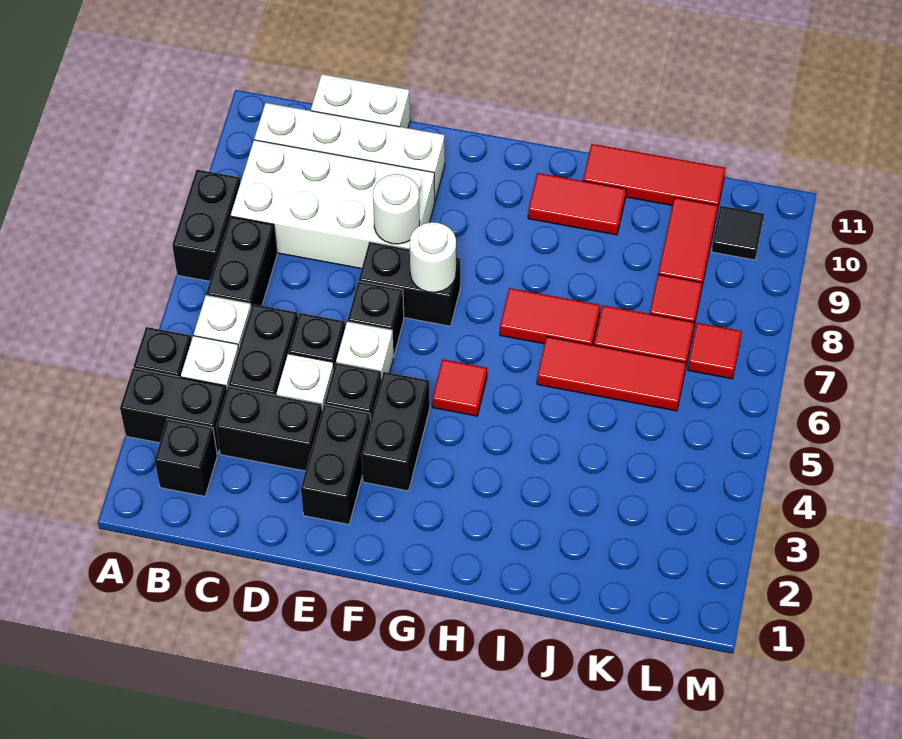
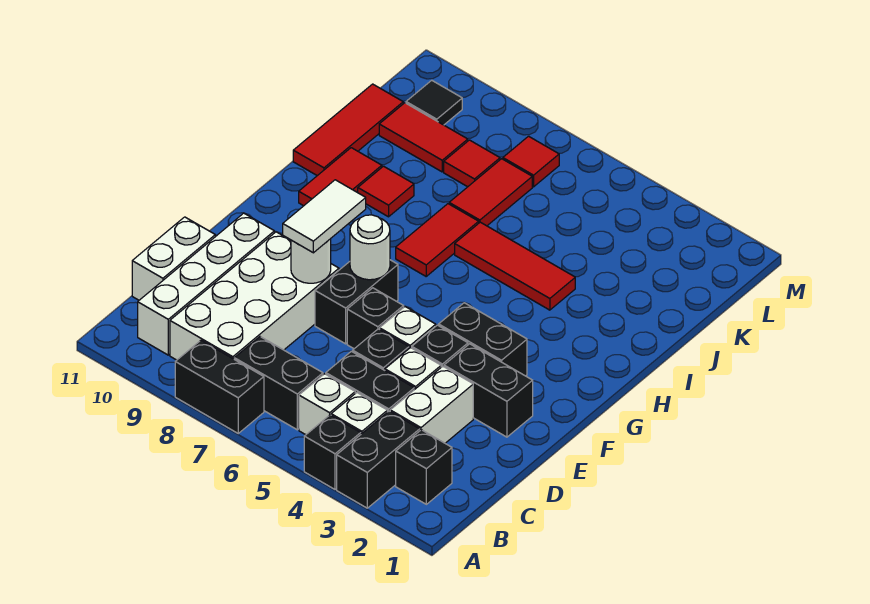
black 1x2 brick [216,386,322,471] -> white 1x2 brick [390,366,473,443]
none -> white 1x2 tile [283,180,366,253]
red 1x1 tile [432,359,487,416] -> red 1x1 tile moved to [358,166,414,217]
red 1x3 tile [537,337,686,411] -> red 1x3 tile turned to [455,222,575,310]

